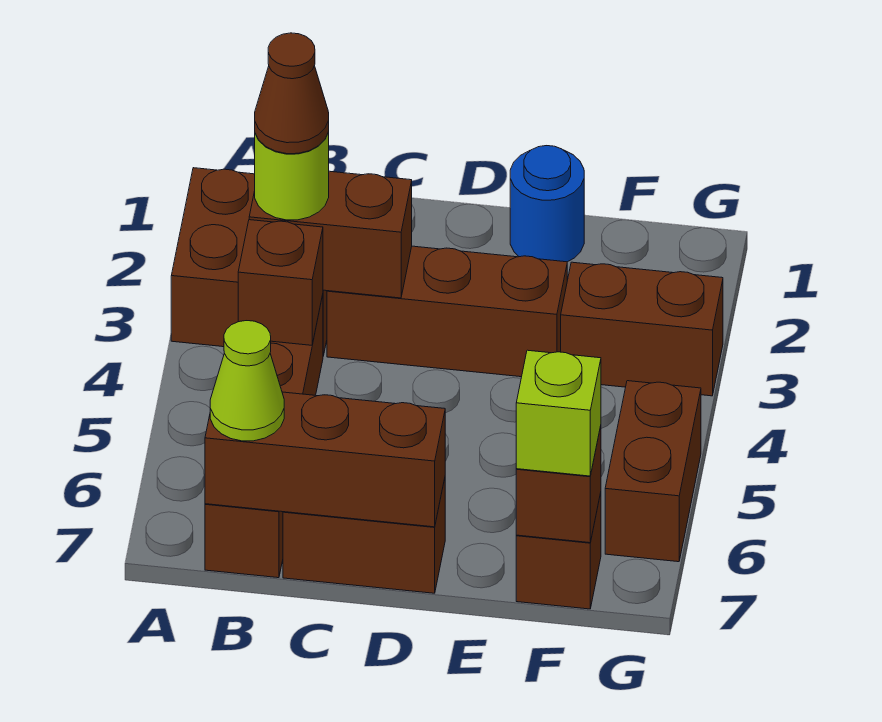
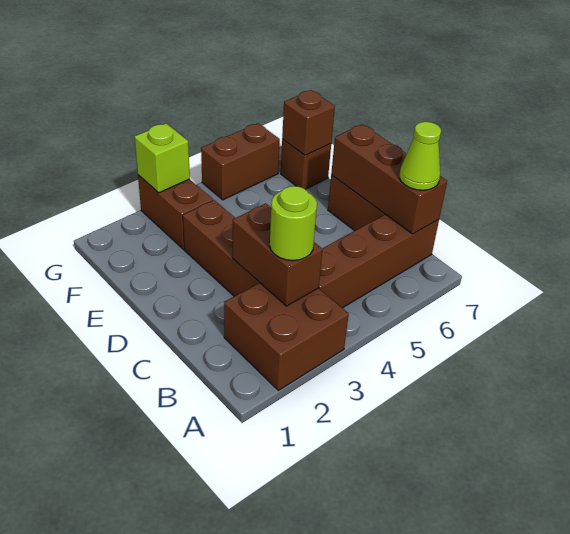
brown 1x1 cone [255,33,329,154] -> none
brown 1x1 brick [238,220,323,345] -> none
blue 1x1 round brick [510,146,584,262] -> none
lime 1x1 brick [516,350,601,476] -> lime 1x1 brick moved to [134,123,190,193]

